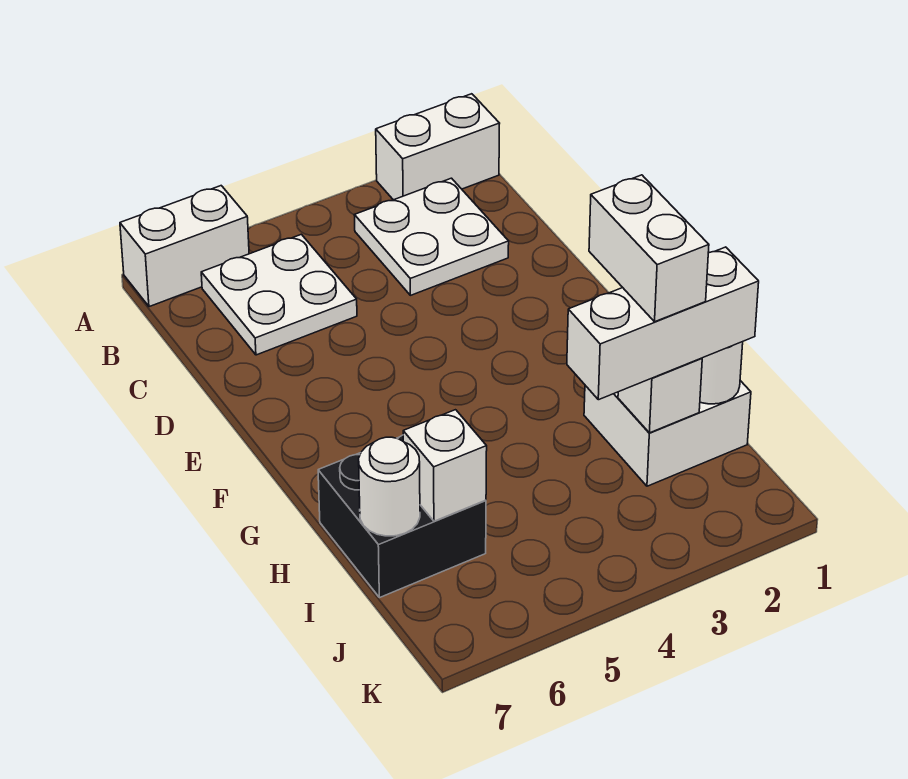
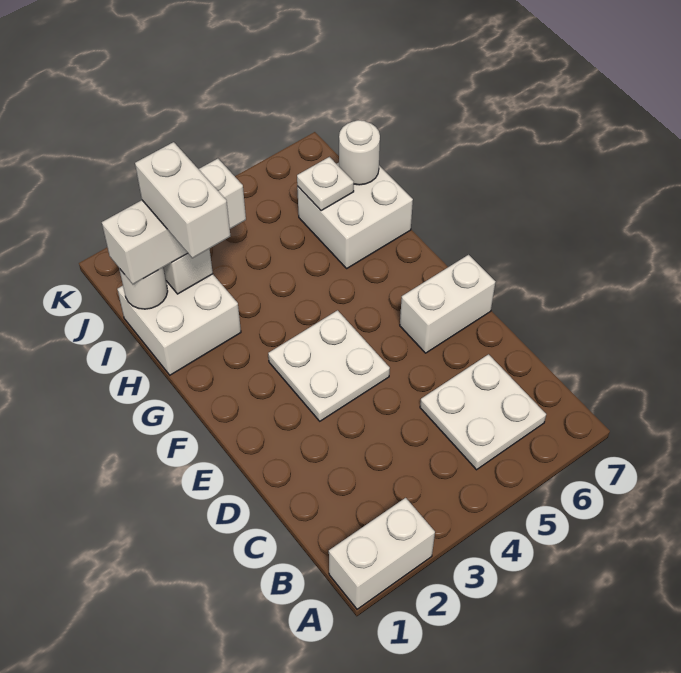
white 1x2 brick [120,186,249,307] -> white 1x2 brick moved to [400,255,495,353]
white 2x2 plate [354,178,509,295] -> white 2x2 plate moved to [268,310,390,421]
black 2x2 brick [318,435,486,598] -> white 2x2 brick [297,163,413,268]
white 1x1 brick [403,410,487,521] -> white 1x1 plate [297,157,354,211]

